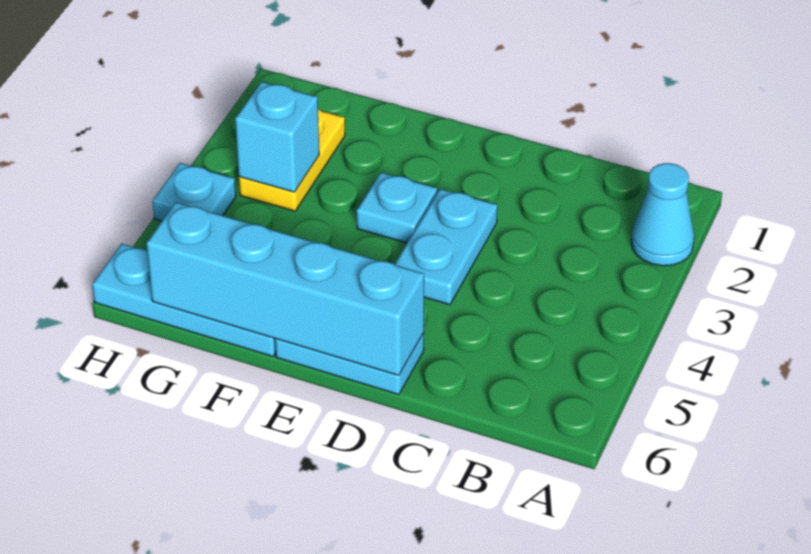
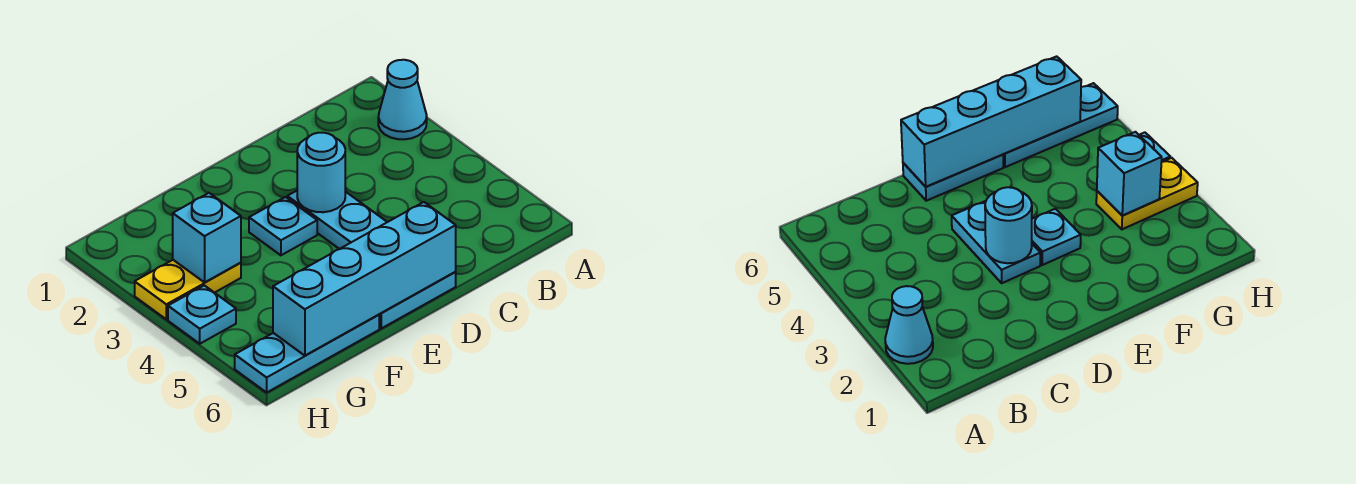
none -> cyan 1x1 round brick [297,133,345,212]
yellow 1x2 plate [239,109,345,211] -> yellow 1x2 plate turned to [135,260,241,319]

